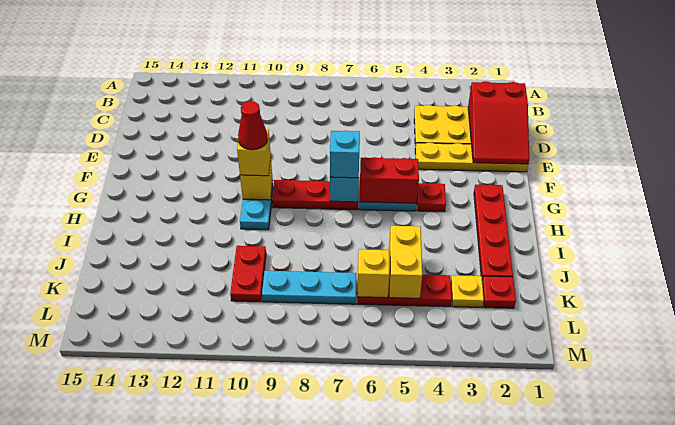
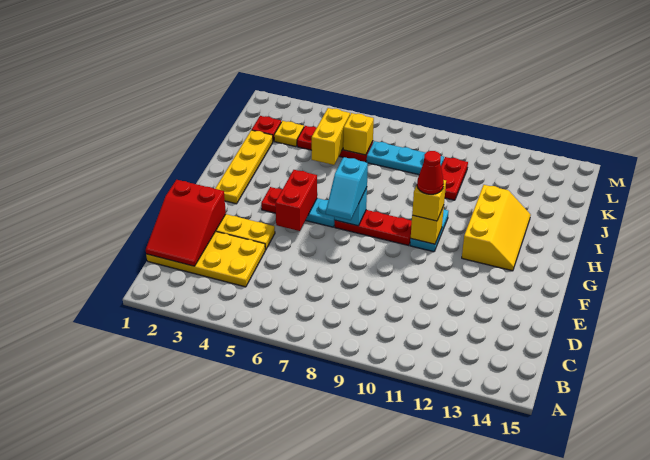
red 2x3 slope [468,81,529,164] -> red 2x3 slope turned to [146,180,226,266]
red 1x4 plate [474,184,513,280] -> yellow 1x4 plate [215,130,273,204]
red 1x2 brick [360,157,419,203] -> red 1x2 brick turned to [275,170,317,231]
none -> yellow 2x3 slope [462,185,531,271]

